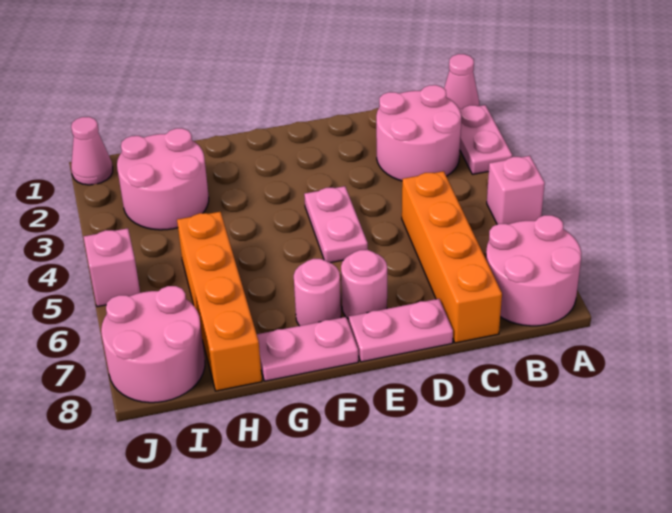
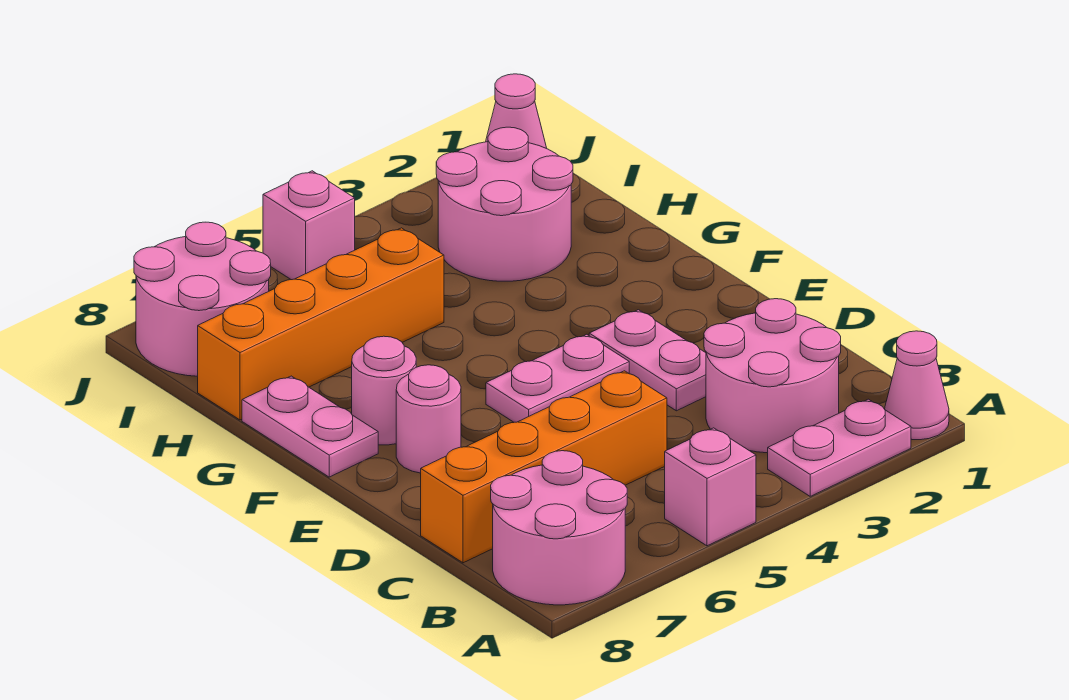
pink 1x2 plate [349,299,453,362] -> pink 1x2 plate moved to [589,310,706,411]

